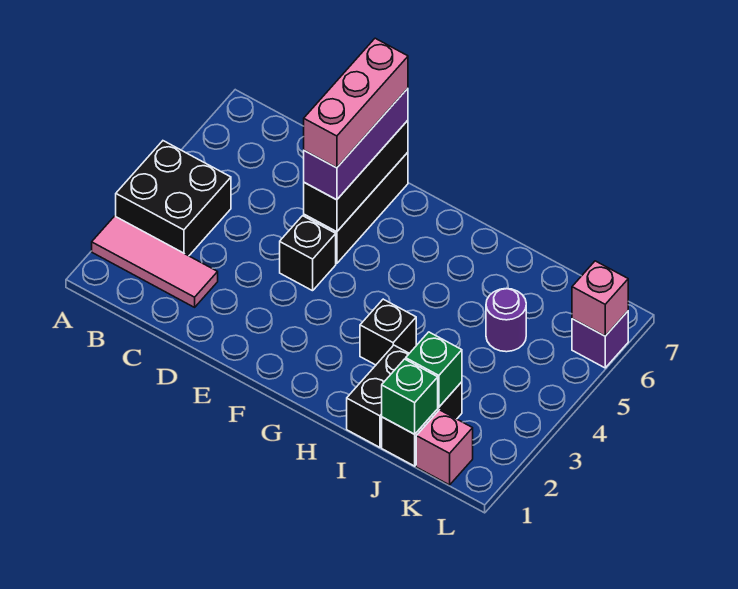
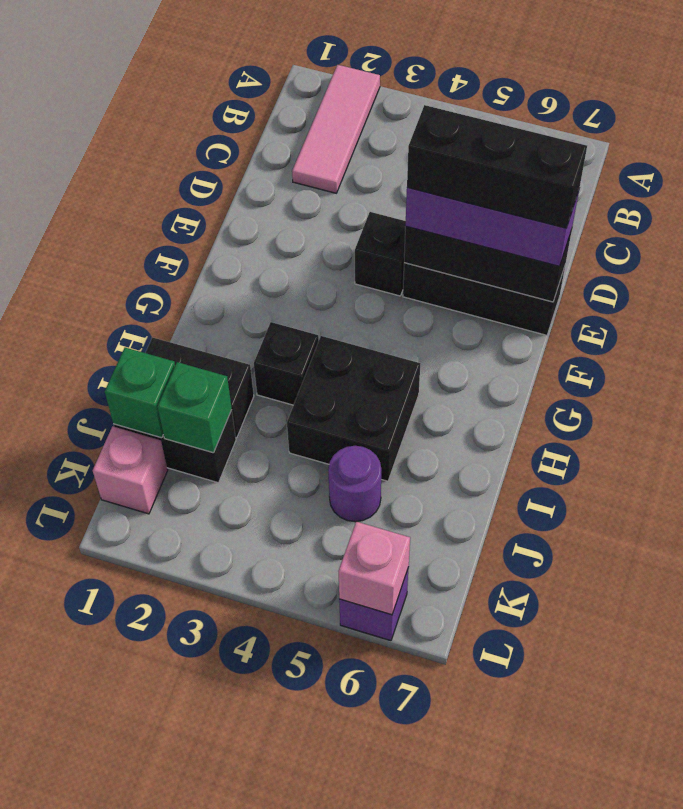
black 2x2 brick [116,141,231,256] -> black 2x2 brick moved to [287,336,420,481]
pink 1x3 brick [304,38,408,168] -> black 1x3 brick [407,105,587,228]

